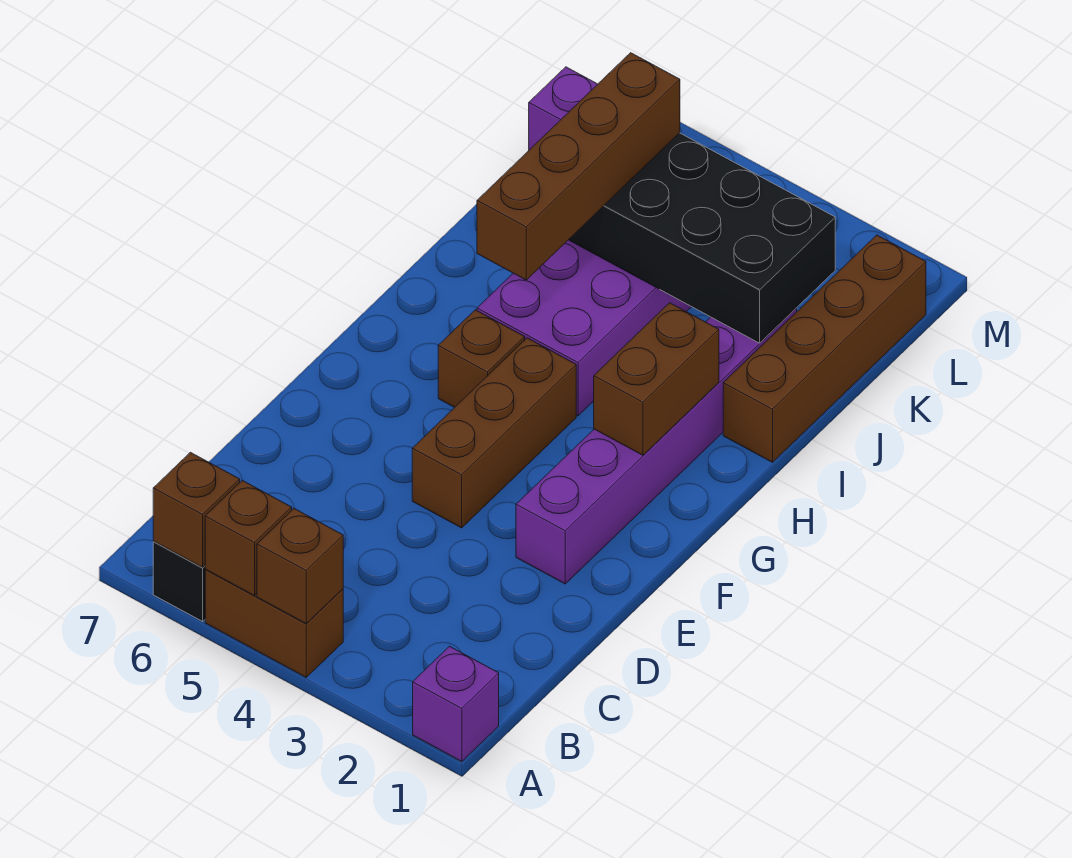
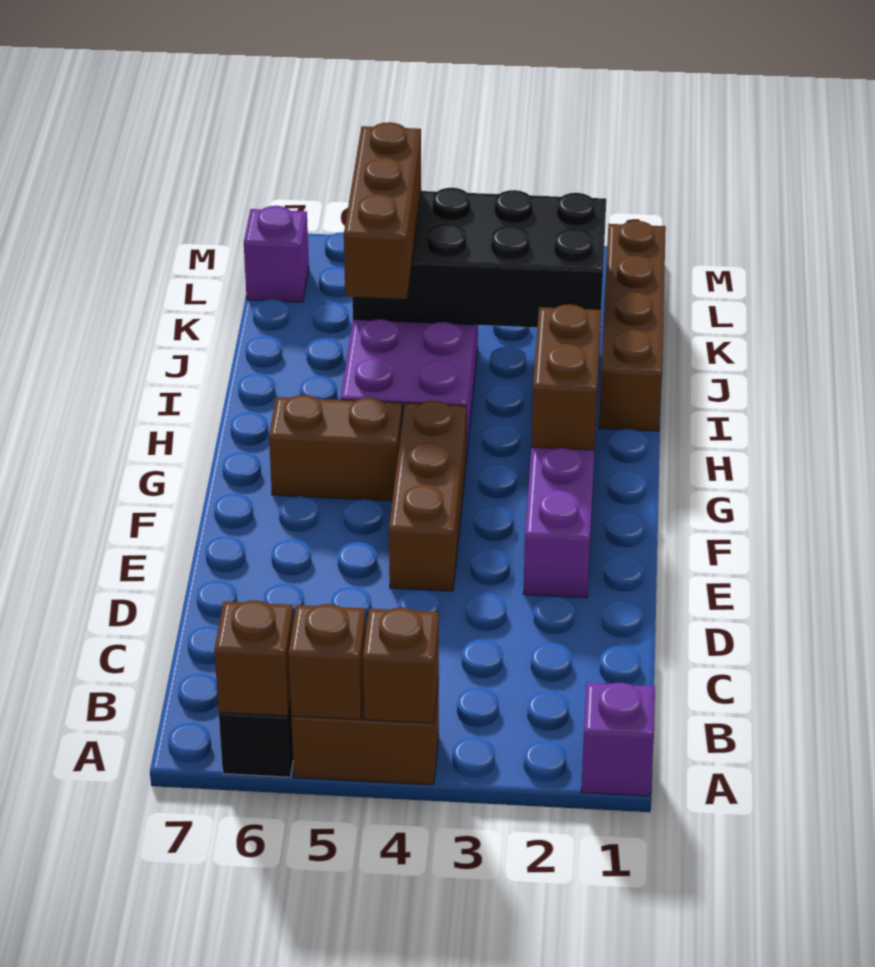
brown 1x1 brick [438,310,525,407] -> brown 1x2 brick [269,395,402,501]
brown 1x4 brick [477,53,680,280] -> brown 1x3 brick [344,122,421,299]

